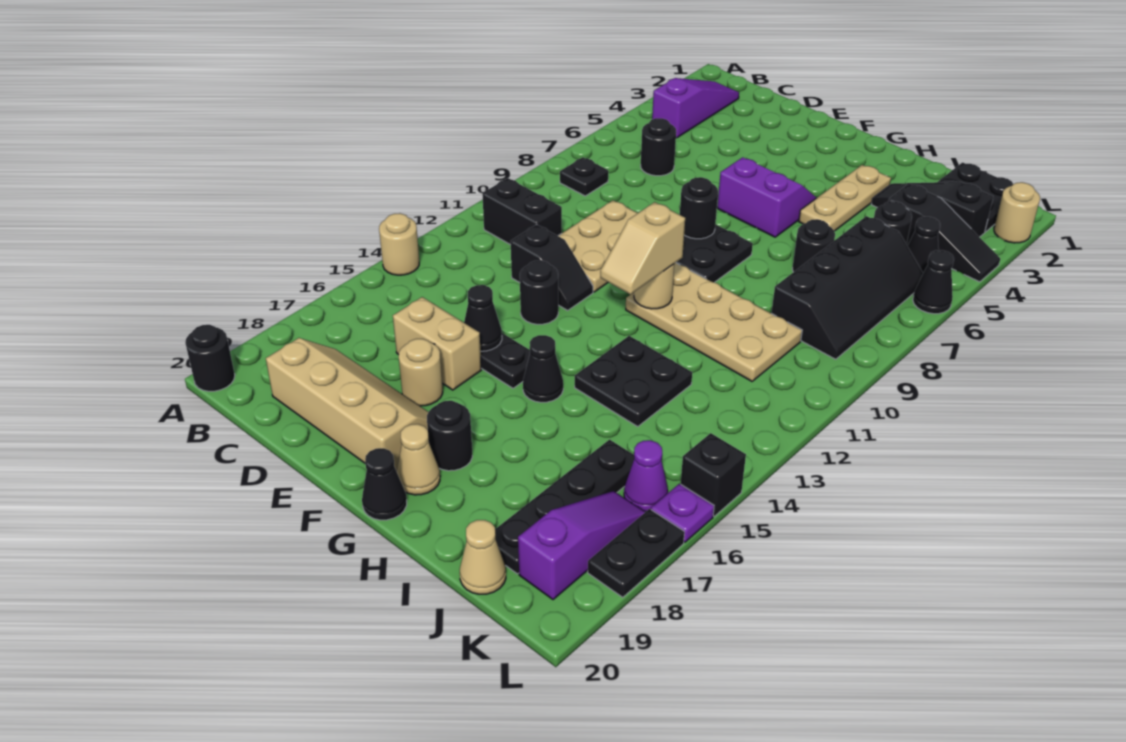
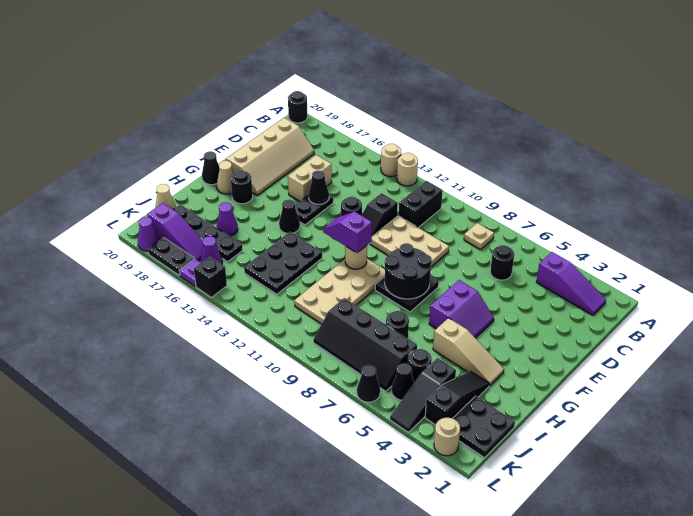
black 1x1 plate [560,157,608,196] -> tan 1x1 plate [464,223,494,250]
tan 1x1 round brick [399,339,443,406] -> tan 1x1 round brick moved to [397,153,418,186]
black 1x1 round brick [680,177,718,239] -> black 2x2 round brick [385,243,432,299]
tan 1x2 slope [600,202,685,295] -> purple 1x2 slope [323,211,372,253]
tan 1x3 plate [799,165,891,231] -> tan 1x3 slope [433,318,504,386]
black 2x2 plate [575,336,692,426] -> black 2x3 plate [244,232,322,294]
none -> purple 1x1 cone [217,202,238,236]
none -> purple 1x1 cone [138,217,159,251]

